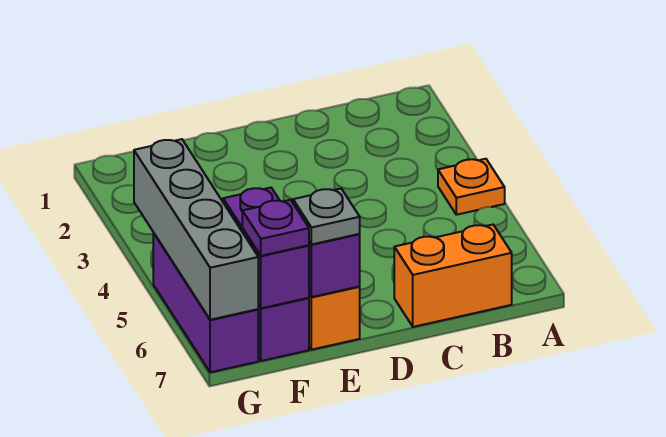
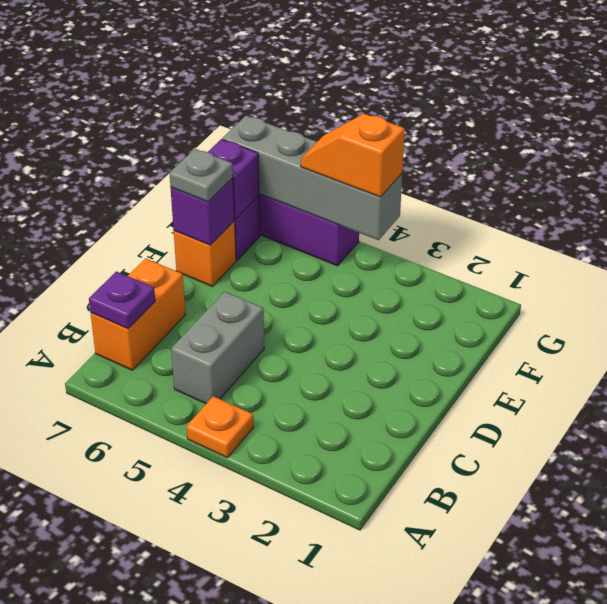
none -> grey 1x2 brick [171,292,264,404]
purple 1x2 brick [223,188,309,308] -> purple 1x1 brick [208,139,259,219]
purple 1x1 plate [242,200,309,256] -> purple 1x1 plate moved to [89,271,155,329]
none -> orange 1x2 slope [301,114,405,197]

